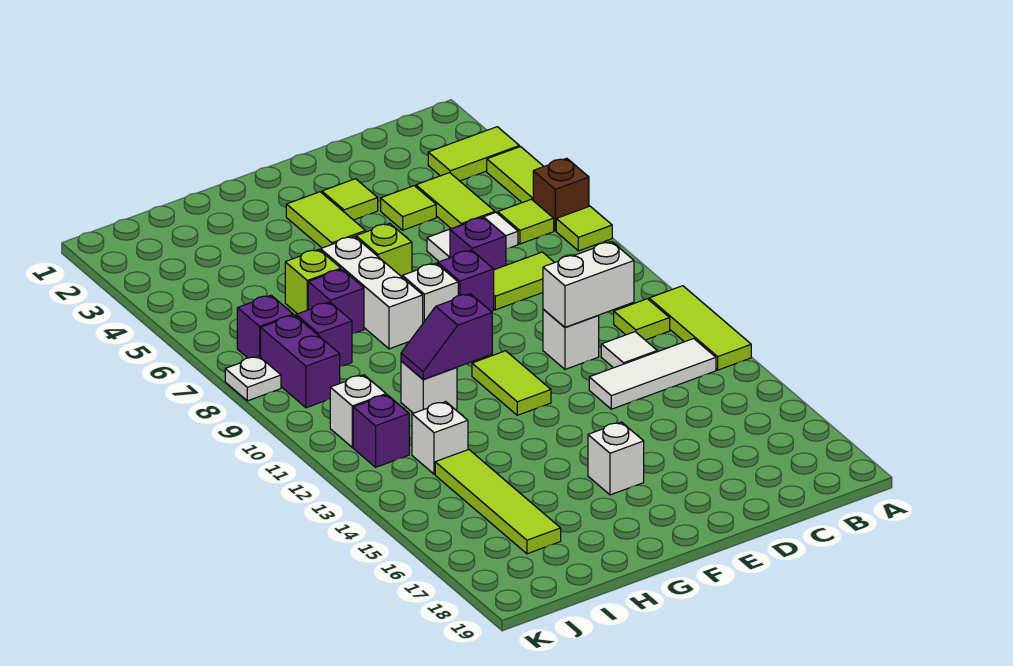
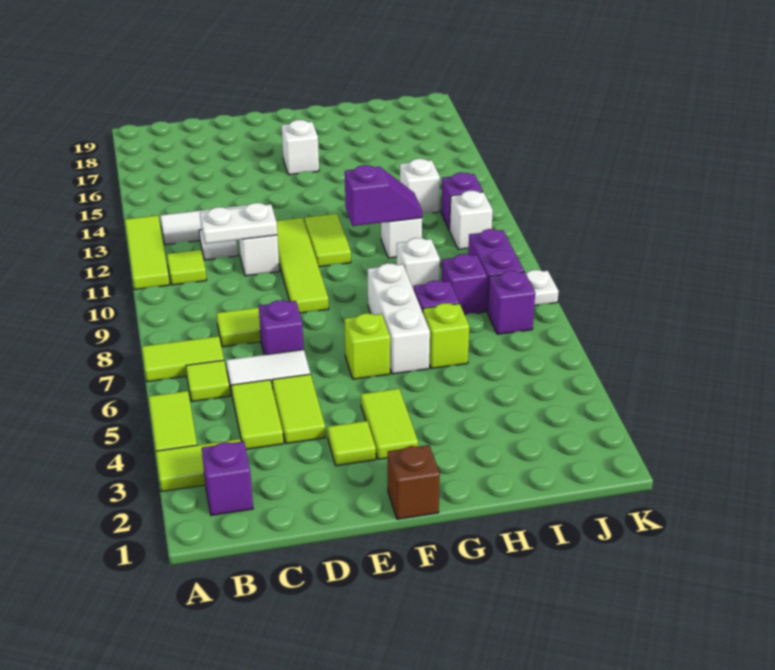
brown 1x1 brick [533,158,589,231] -> brown 1x1 brick moved to [388,445,440,519]
lime 1x1 tile [556,206,612,251] -> lime 1x2 tile [142,336,224,382]
white 1x2 brick [543,242,634,327] -> white 1x2 plate [200,203,277,244]
lime 1x1 tile [381,186,436,230] -> lime 1x2 tile [272,374,326,444]
purple 1x1 brick [438,250,494,311] -> purple 1x1 brick moved to [202,441,253,515]
white 1x1 brick [402,263,458,323] -> white 1x1 brick moved to [397,238,440,290]
lime 1x4 tile [435,450,561,554] -> lime 1x4 tile moved to [276,218,329,313]

